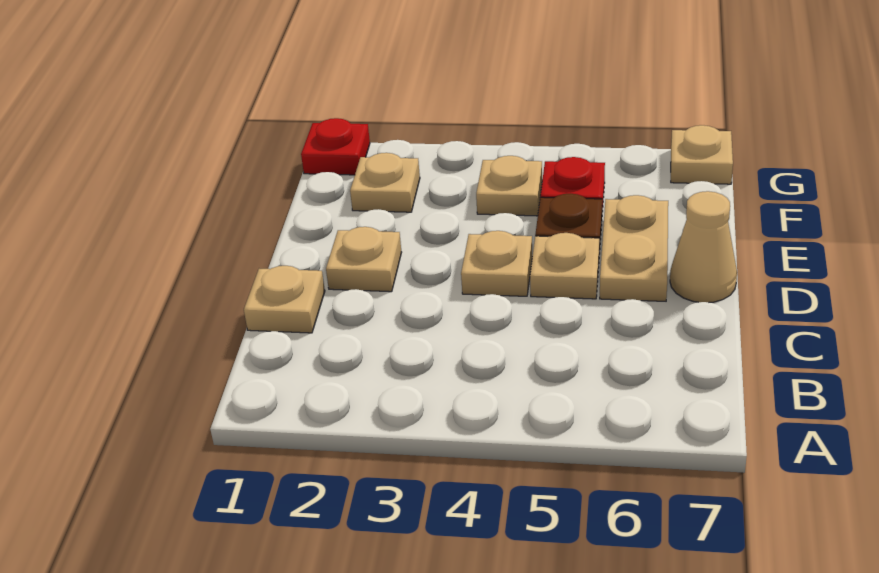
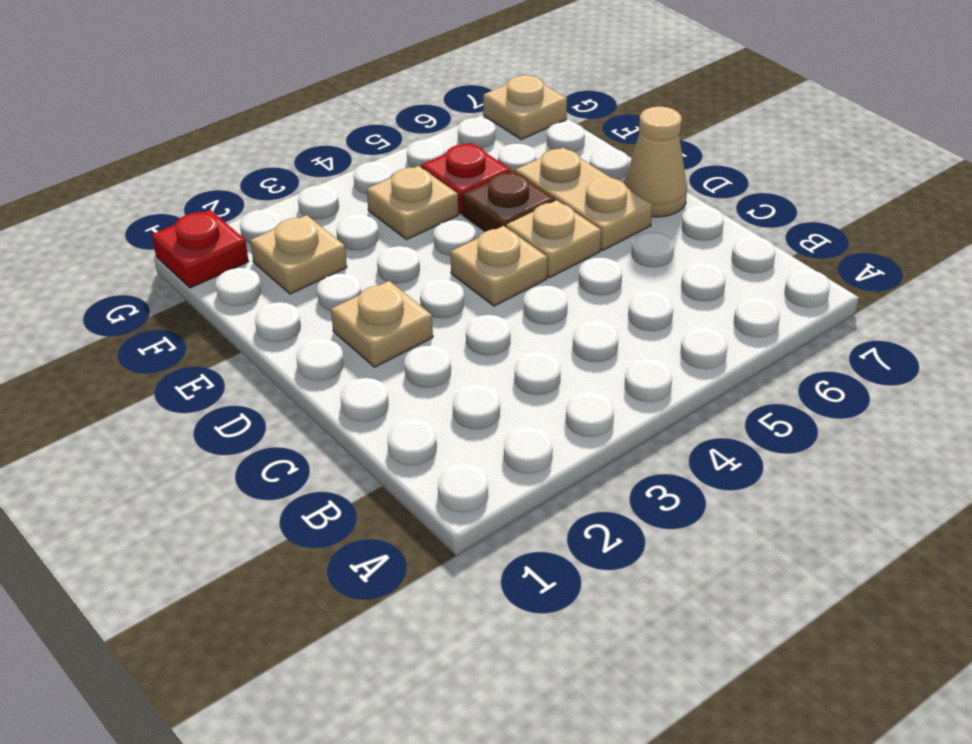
tan 1x1 plate [244,266,325,333] -> none

